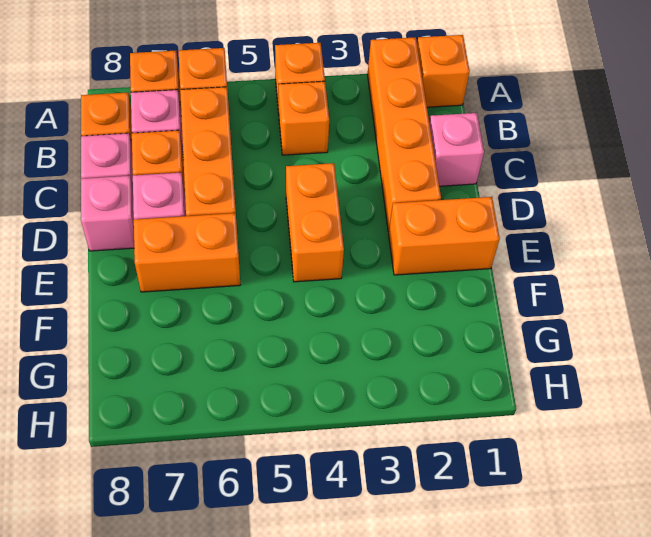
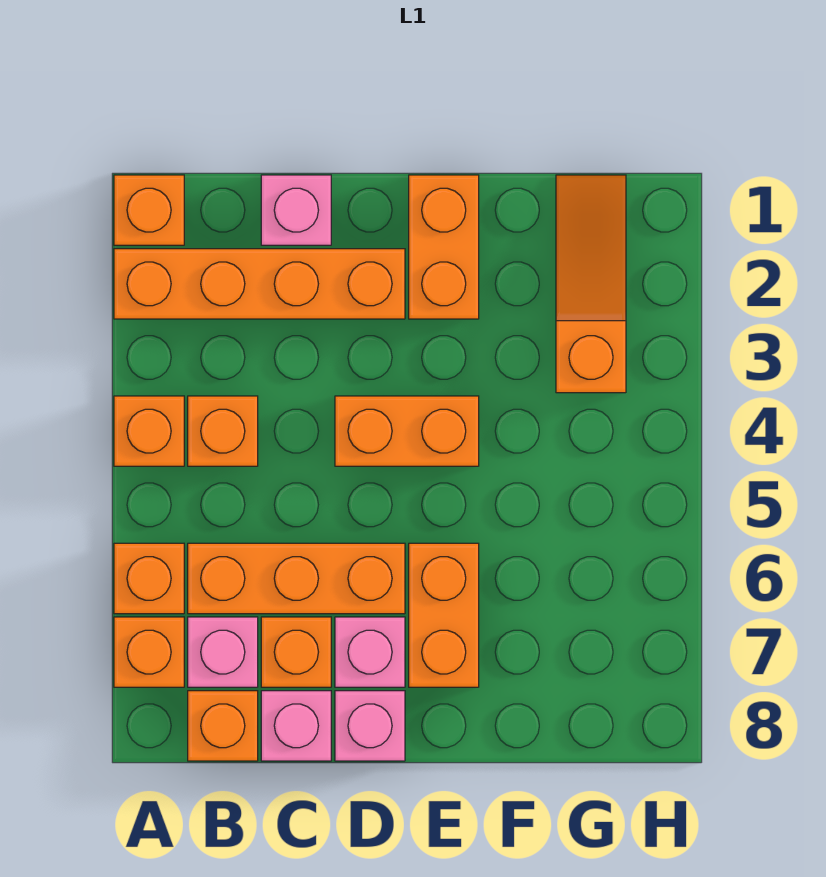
none -> orange 1x3 slope [556,175,626,393]

